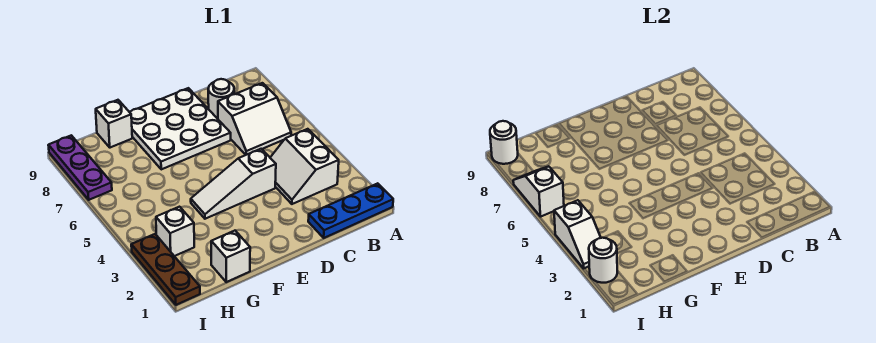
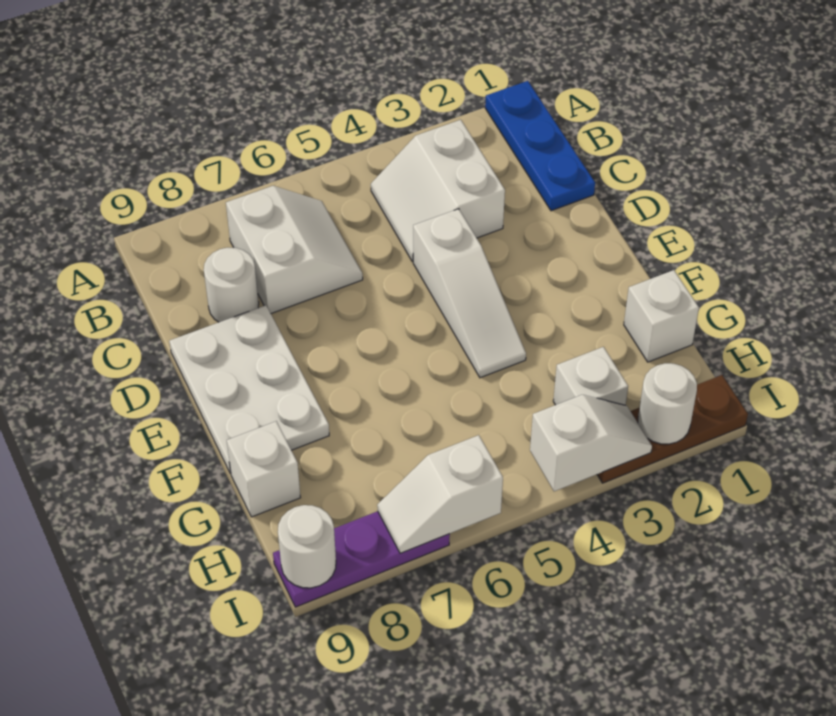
white 2x2 slope [270,129,339,204] -> white 2x2 slope turned to [371,120,505,262]
white 3x3 plate [130,88,231,169] -> white 2x3 plate [169,305,329,474]

